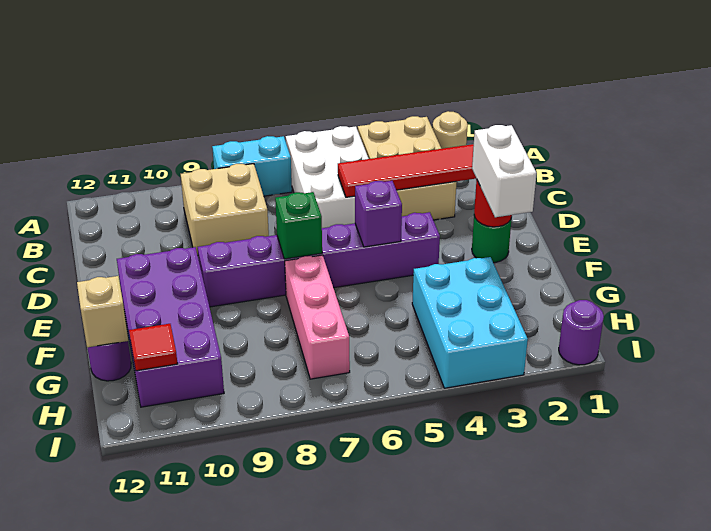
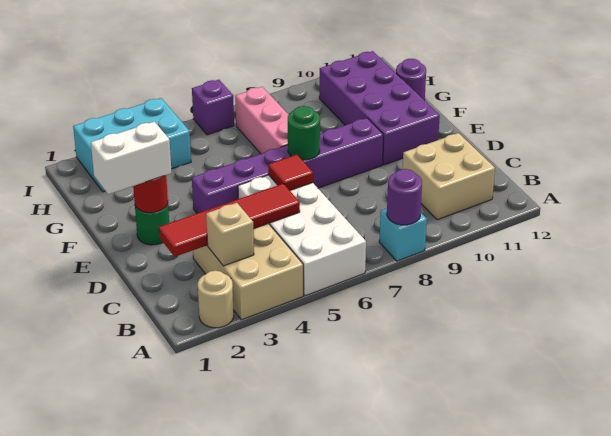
white 2x3 brick [286,126,369,228] -> white 2x4 brick [238,175,366,296]
cyan 1x2 brick [212,136,292,196] -> cyan 1x1 brick [379,208,427,261]
tan 2x2 brick [181,164,269,255] -> tan 2x2 brick moved to [403,133,495,220]
white 1x2 brick [472,125,537,217] -> white 1x2 brick turned to [91,122,172,194]
purple 1x1 brick [355,181,402,247] -> purple 1x1 brick moved to [192,80,234,135]
green 1x1 brick [275,192,322,259] -> green 1x1 round brick [288,106,320,160]
cyan 2x3 brick [412,257,528,388] -> cyan 2x3 brick turned to [73,98,191,192]
tan 1x1 brick [77,276,128,347] -> tan 1x1 brick moved to [206,203,254,266]
red 1x1 tile [129,324,178,371] -> red 1x1 tile moved to [268,155,313,190]
purple 1x1 round brick [559,300,604,365] -> purple 1x1 round brick moved to [387,169,422,225]

